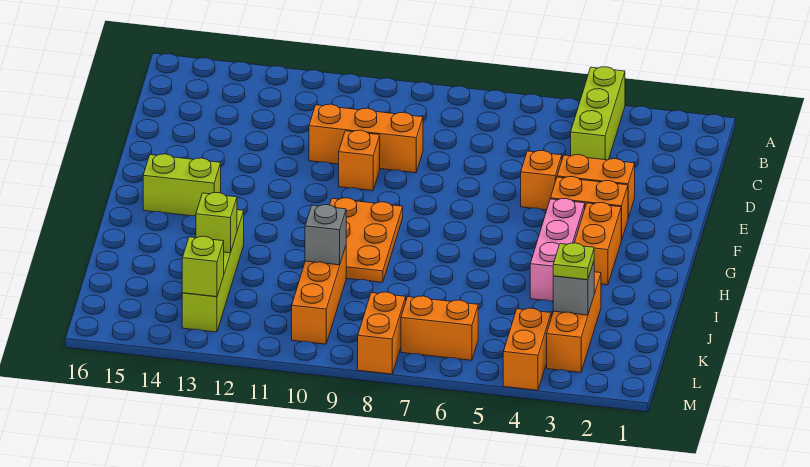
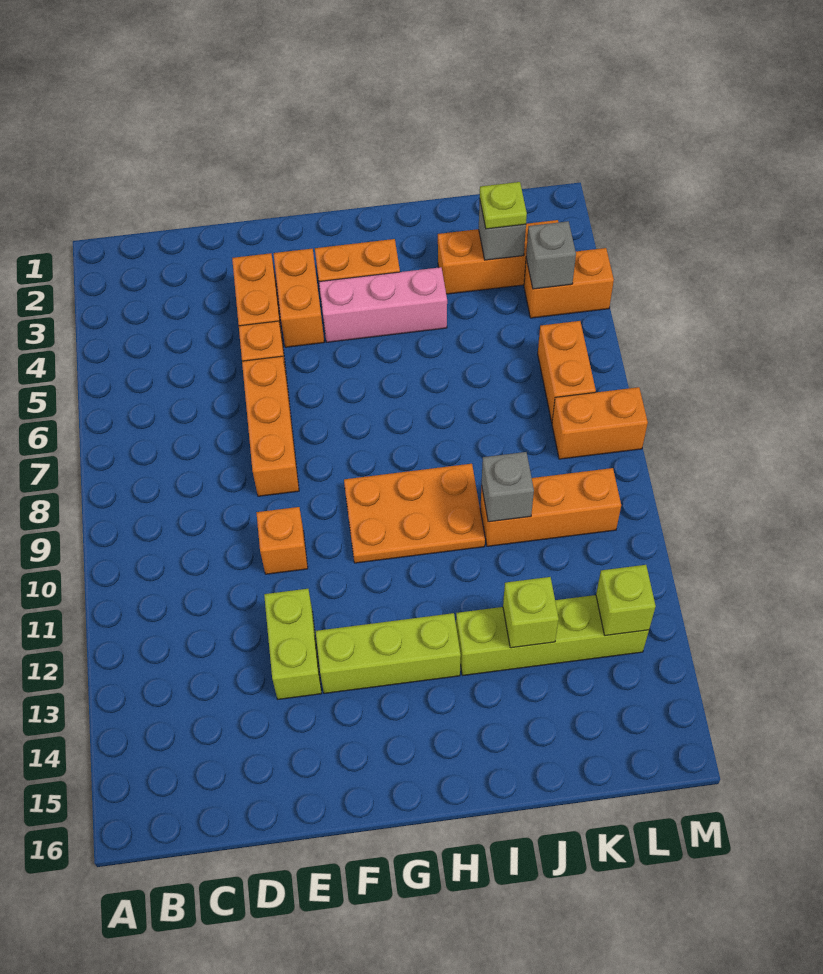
lime 1x3 brick [571,67,625,160] -> lime 1x3 brick moved to [316,613,461,693]
orange 1x3 brick [309,104,423,173] -> orange 1x3 brick moved to [242,356,299,496]
lime 1x2 brick [143,154,221,216] -> lime 1x2 brick moved to [264,589,322,699]
none -> grey 1x1 brick [526,221,576,289]

